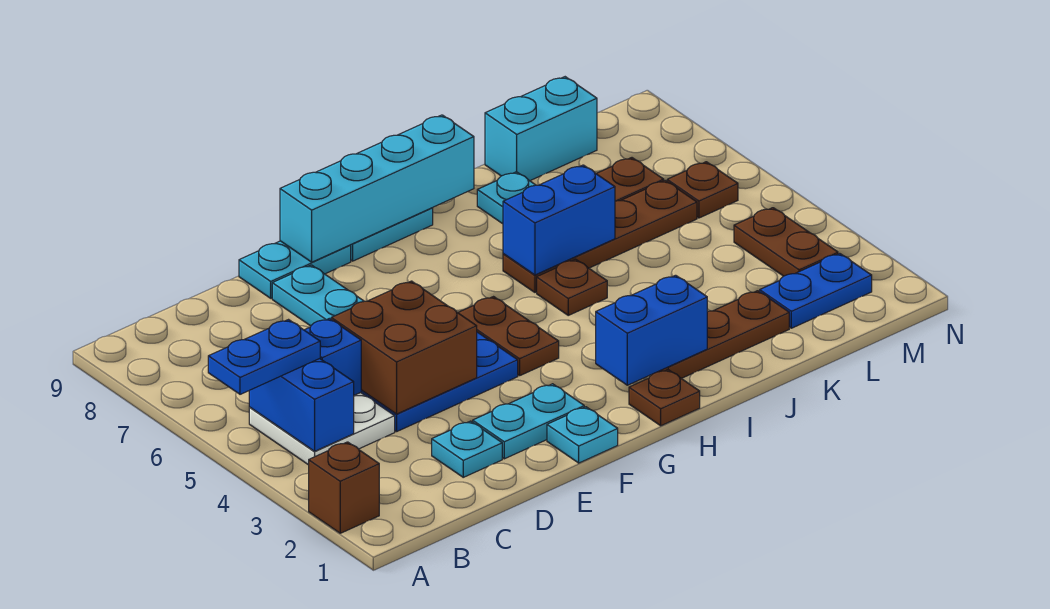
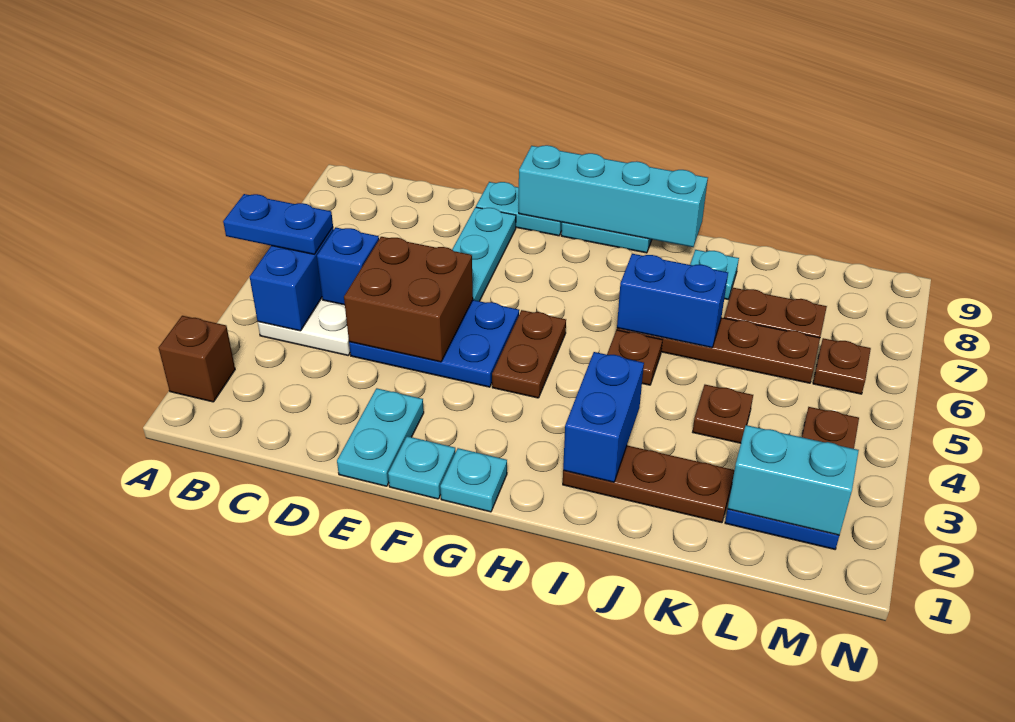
cyan 1x1 plate [432,421,502,477] -> cyan 1x1 plate moved to [440,448,507,512]
cyan 1x2 plate [473,384,584,459] -> cyan 1x2 plate turned to [337,388,424,486]
brown 1x1 plate [629,370,700,426] -> brown 1x1 plate moved to [693,385,753,443]
blue 1x2 brick [596,275,707,385] -> blue 1x2 brick turned to [563,352,644,482]
cyan 1x2 brick [485,77,597,181] -> cyan 1x2 brick moved to [728,425,859,535]

